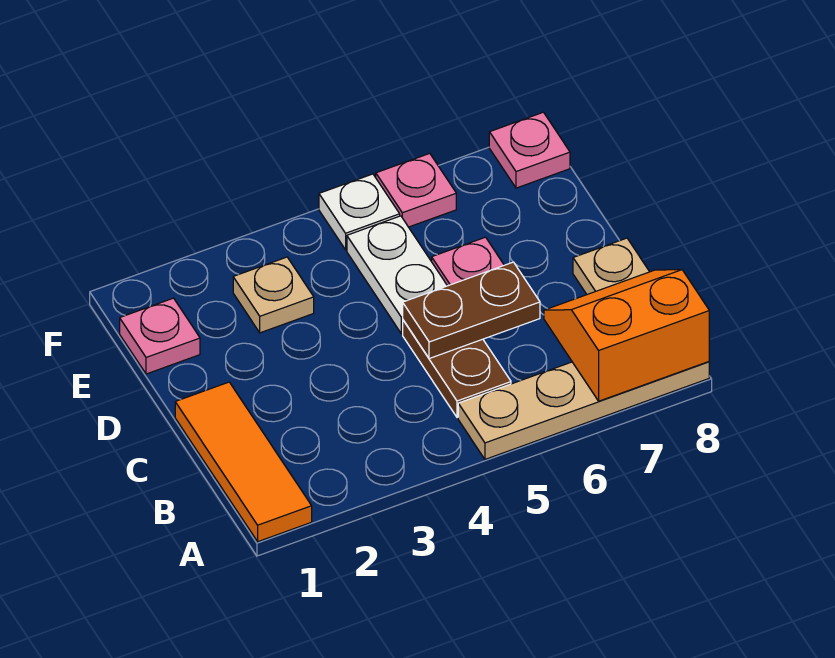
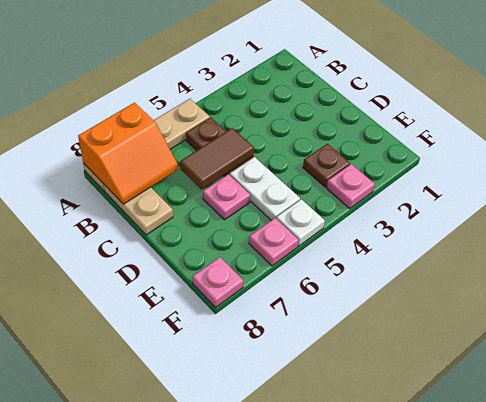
orange 1x3 tile [175,382,312,542] -> none
brown 1x2 plate [403,262,540,359] -> brown 1x2 tile [180,128,254,189]
pink 1x1 plate [120,298,200,374] -> pink 1x1 plate moved to [327,164,375,209]
tan 1x1 plate [233,257,314,333] -> brown 1x1 plate [303,144,350,187]

